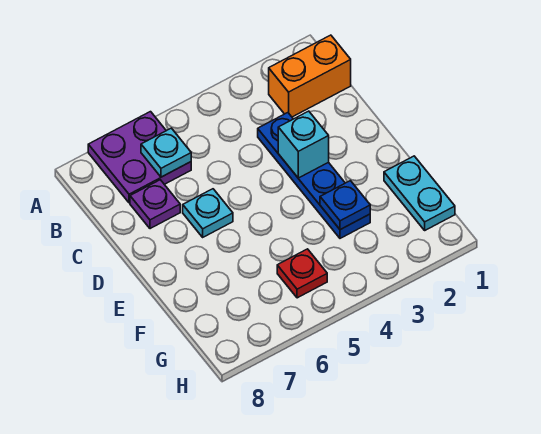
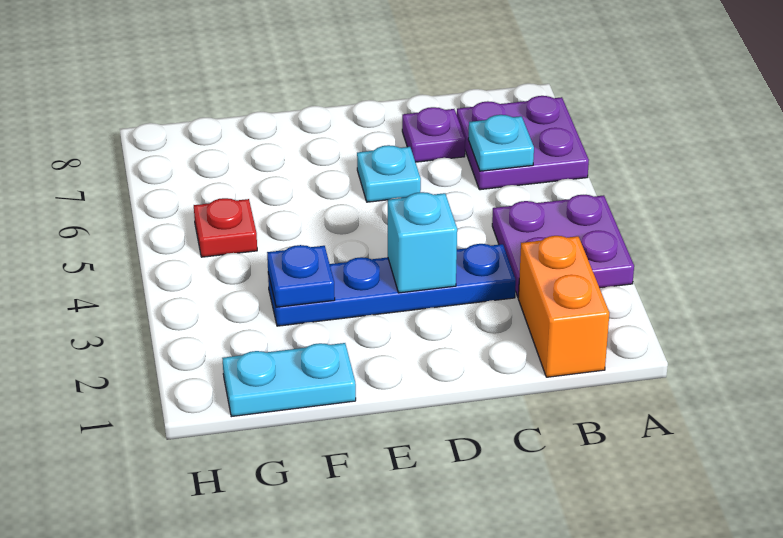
none -> purple 2x2 plate [492,195,634,298]

